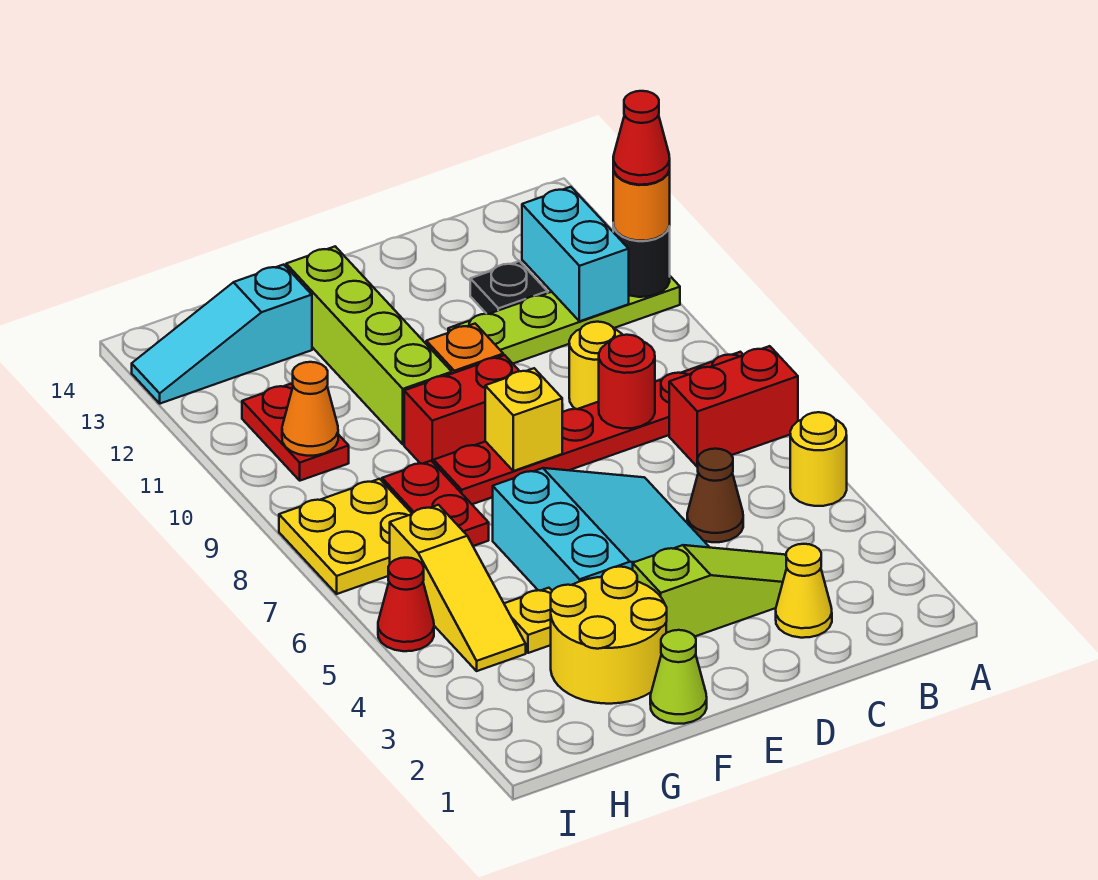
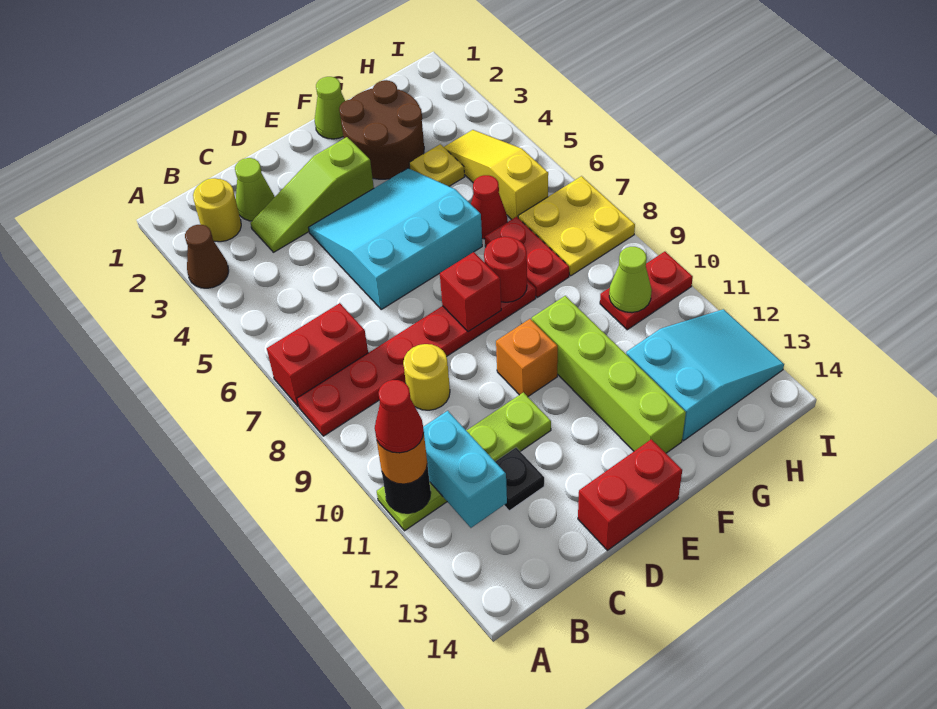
yellow 1x1 round brick [790,412,847,506] -> yellow 1x1 round brick moved to [193,178,241,242]
yellow 1x1 cone [776,544,832,638] -> lime 1x1 cone [235,158,274,221]
brown 1x1 cone [687,449,743,542] -> brown 1x1 cone moved to [185,225,229,288]
red 1x1 round brick [599,335,655,428] -> red 1x1 round brick moved to [484,237,527,302]
cyan 3x3 slope [492,468,710,591] -> cyan 3x3 slope turned to [309,168,482,309]
yellow 1x1 brick [485,368,562,471] -> red 1x1 brick [440,252,501,332]
red 1x2 brick [404,355,519,464] -> red 1x2 brick moved to [578,439,682,550]
yellow 2x2 round brick [551,567,667,704] -> brown 2x2 round brick [339,80,424,179]
cyan 1x3 slope [132,265,312,404] -> cyan 2x3 slope [626,309,784,441]
red 1x2 plate [242,384,349,481] -> red 1x2 plate turned to [600,252,693,330]
orange 1x1 cone [282,362,338,456] -> lime 1x1 cone [609,247,652,312]
red 1x1 cone [378,558,434,651] -> red 1x1 cone moved to [471,175,507,239]

